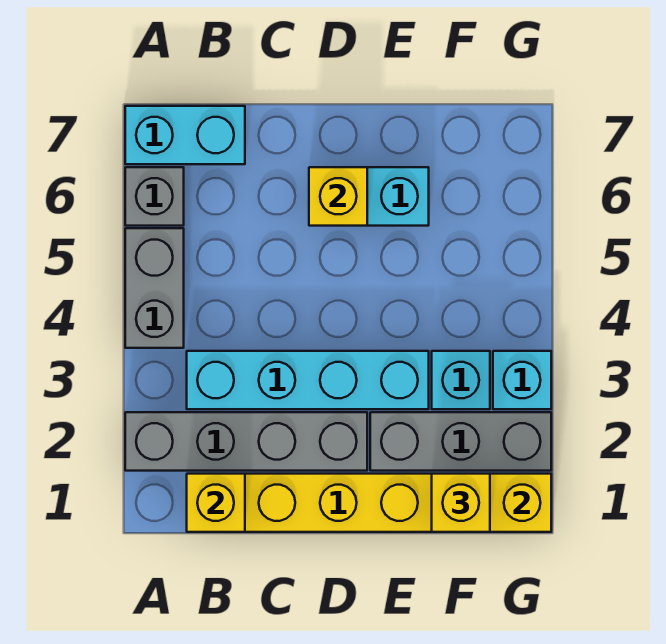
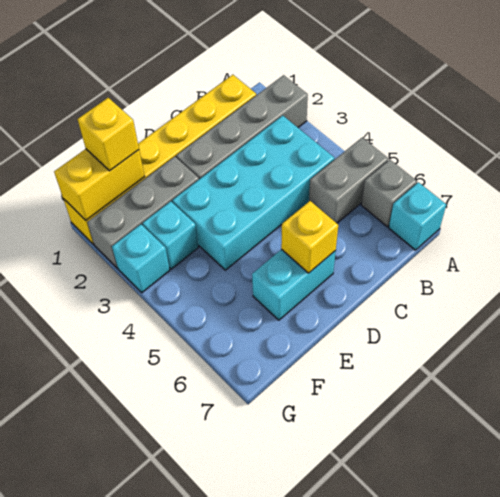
grey 1x2 brick [125,228,184,348] -> grey 1x2 brick turned to [309,138,388,223]
cyan 1x2 brick [125,106,245,164] -> cyan 1x1 brick [389,182,446,250]
yellow 1x1 brick [187,474,245,532] -> none
cyan 1x4 brick [187,351,429,409] -> cyan 2x4 brick [172,116,334,270]

